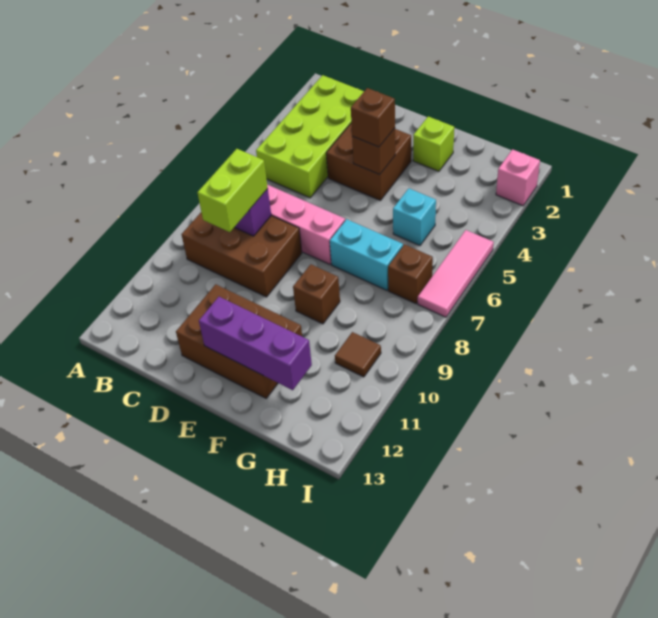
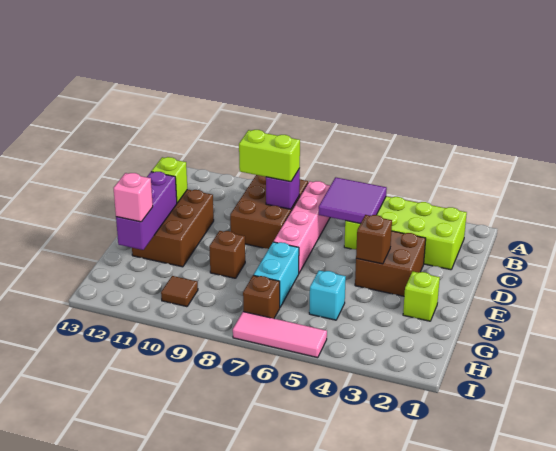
none -> purple 2x2 tile [319,177,387,224]
none -> lime 1x1 brick [151,157,187,203]
brown 1x1 brick [351,88,395,147] -> none
pink 1x1 brick [496,149,540,206] -> pink 1x1 brick moved to [114,173,153,222]

